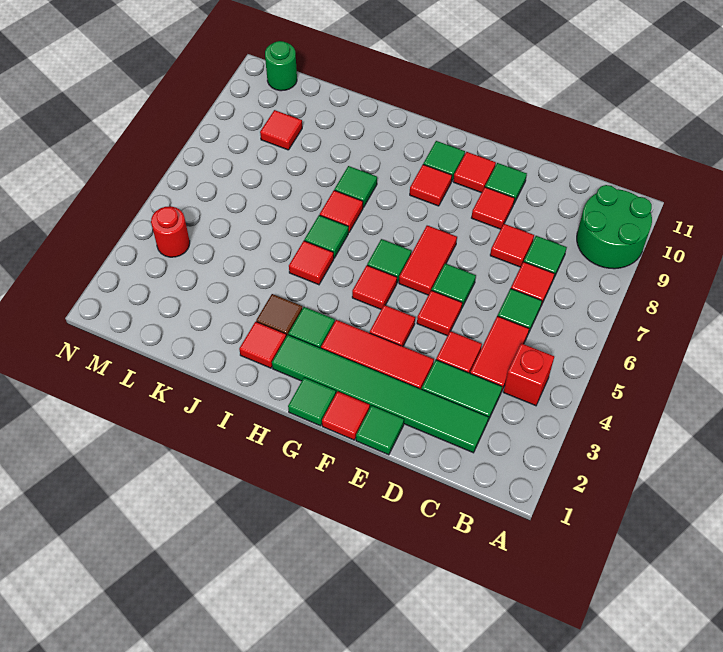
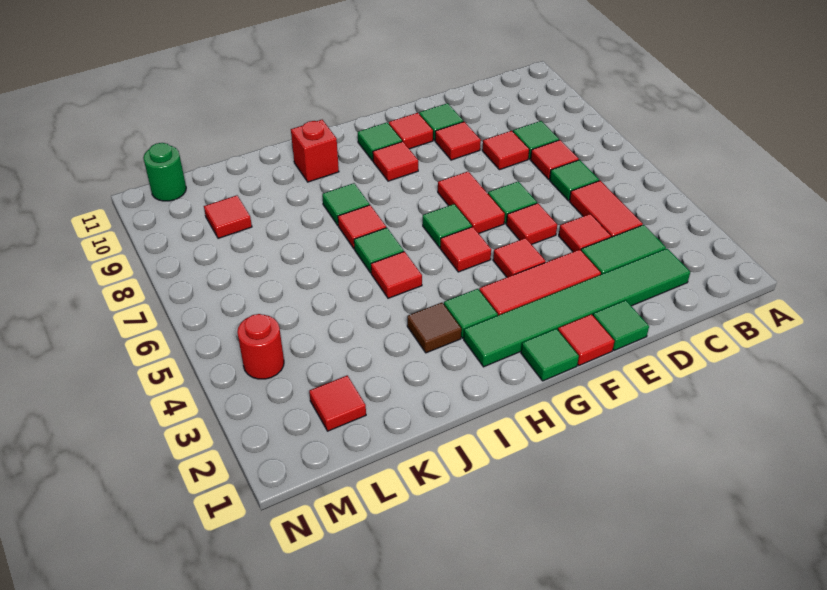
green 2x2 round brick [577,185,652,269] -> none
red 1x1 brick [504,343,554,406] -> red 1x1 brick moved to [291,120,339,182]
red 1x1 tile [239,322,286,368] -> red 1x1 tile moved to [309,375,366,431]

